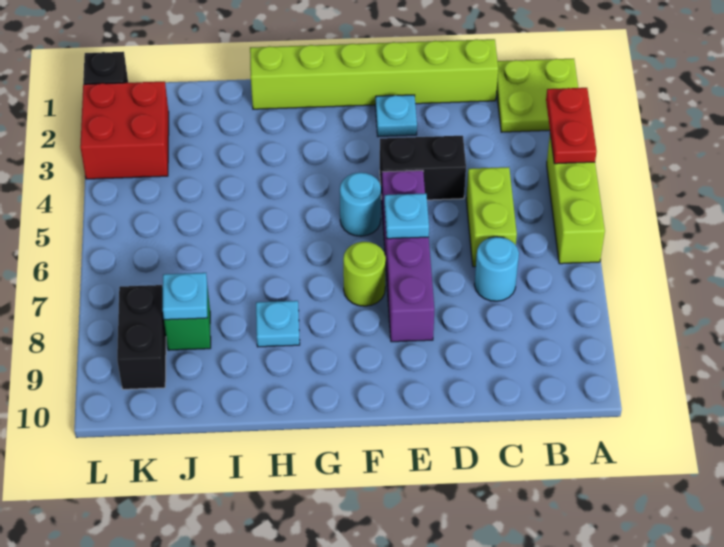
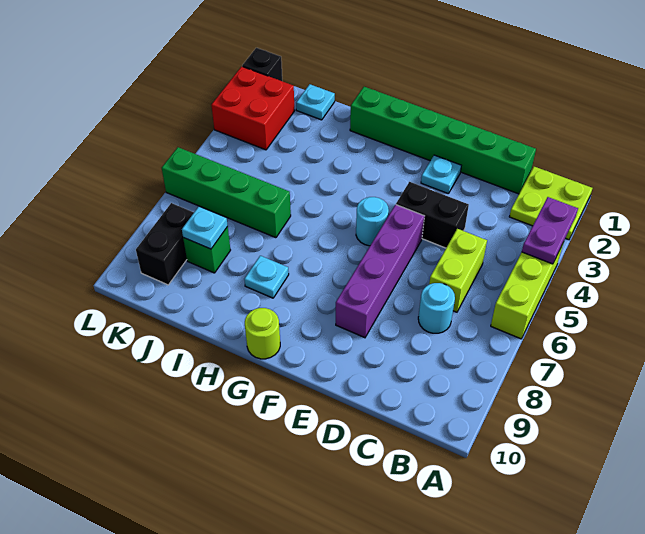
red 1x2 plate [546,88,597,164] -> purple 1x2 plate [522,197,578,264]
lime 1x6 brick [250,39,498,109] -> green 1x6 brick [350,87,536,194]
cyan 1x1 plate [384,193,429,239] -> cyan 1x1 plate moved to [296,84,335,120]
lime 1x1 round brick [343,242,386,306] -> lime 1x1 round brick moved to [245,308,280,359]
none -> green 1x4 brick [162,147,291,238]

